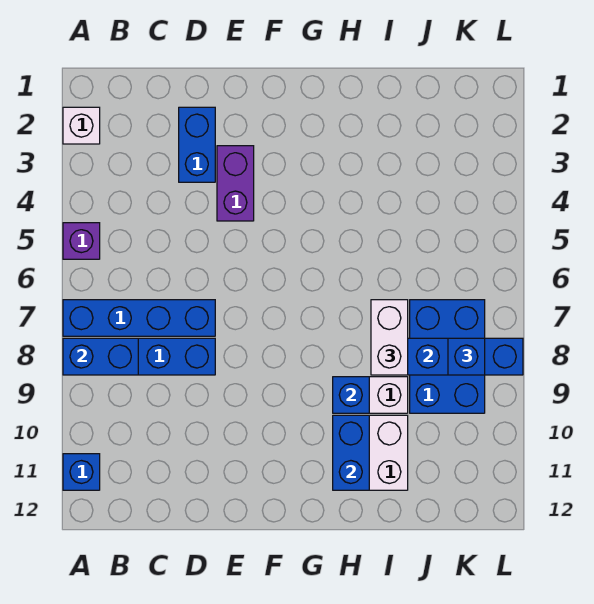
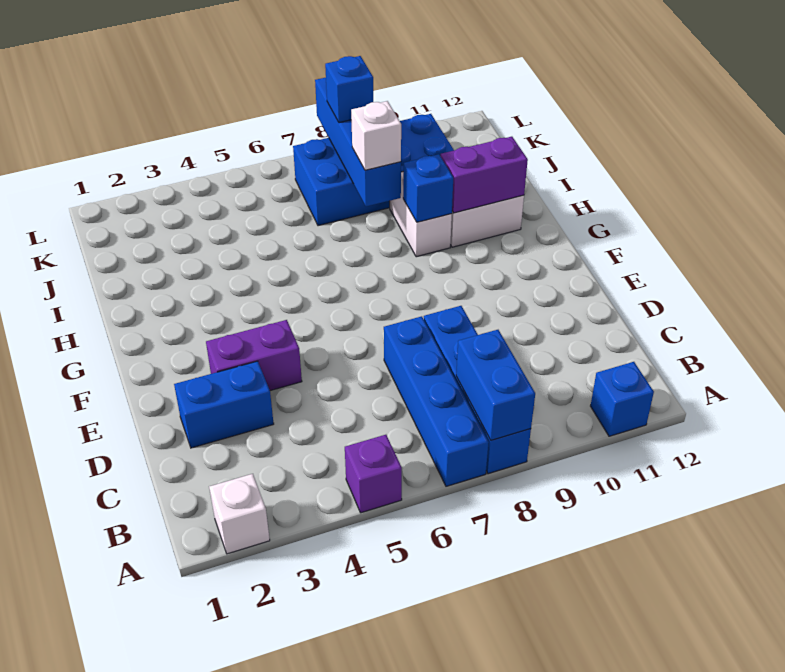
blue 1x2 brick [333,415,369,490] -> purple 1x2 brick [441,137,528,213]
white 1x2 brick [371,300,408,375] -> white 1x1 brick [351,101,401,170]
blue 2x3 brick [410,300,485,413] -> blue 2x4 brick [293,114,454,226]

